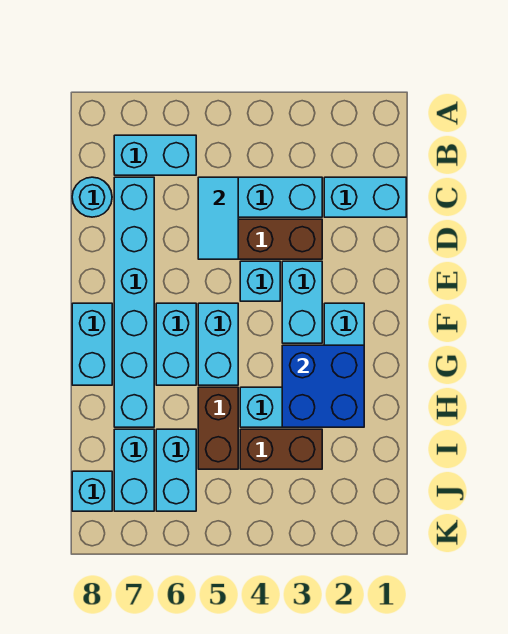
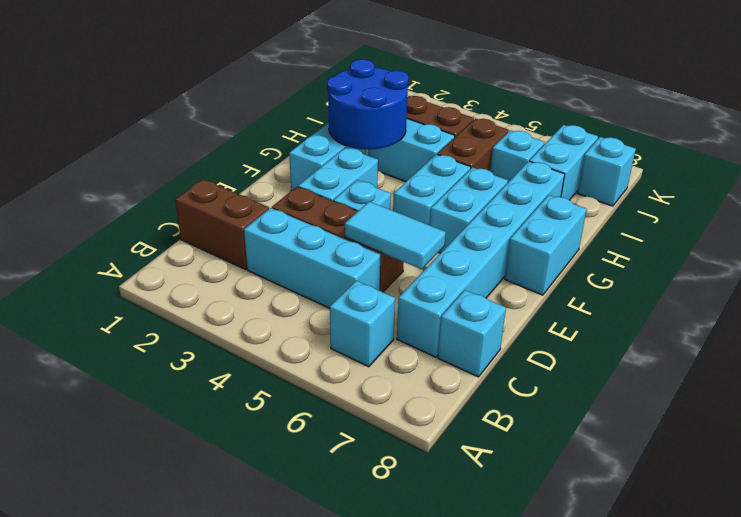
cyan 1x2 brick [114,135,196,175] -> cyan 1x1 brick [330,281,395,367]
cyan 1x2 brick [324,177,406,217] -> brown 1x2 brick [175,179,269,269]
cyan 1x2 tile [198,177,238,259] -> cyan 1x2 tile turned to [345,201,446,269]
cyan 1x1 round brick [72,177,112,217] -> cyan 1x1 brick [438,290,506,377]
blue 2x2 brick [282,345,364,427] -> blue 2x2 round brick [327,59,409,150]
cyan 1x2 brick [156,429,196,511] -> cyan 1x1 brick [490,130,545,182]

